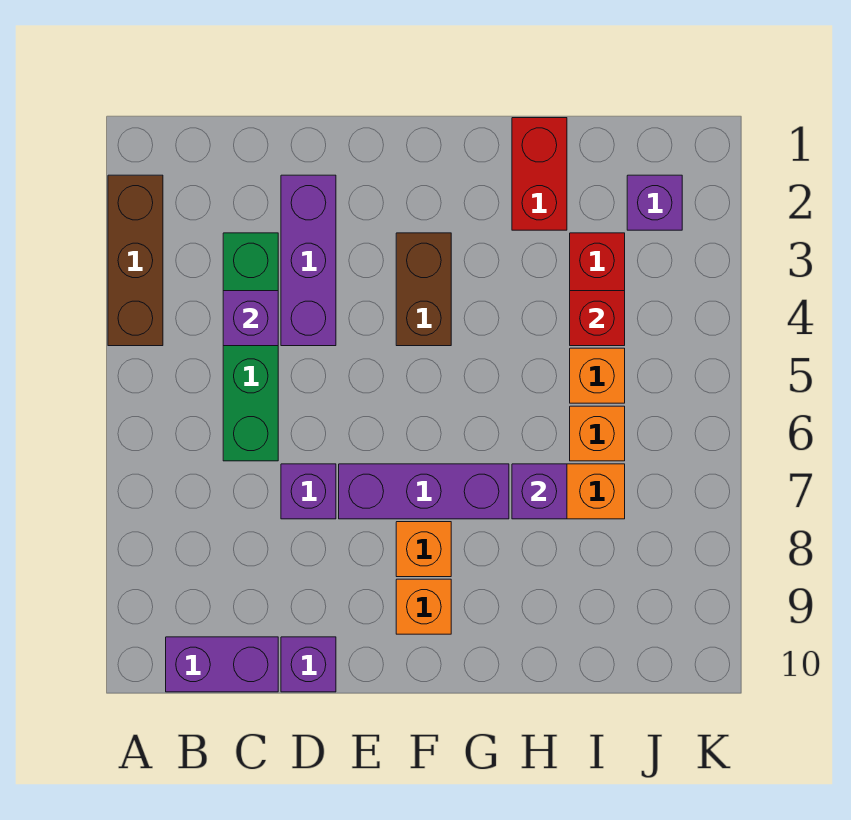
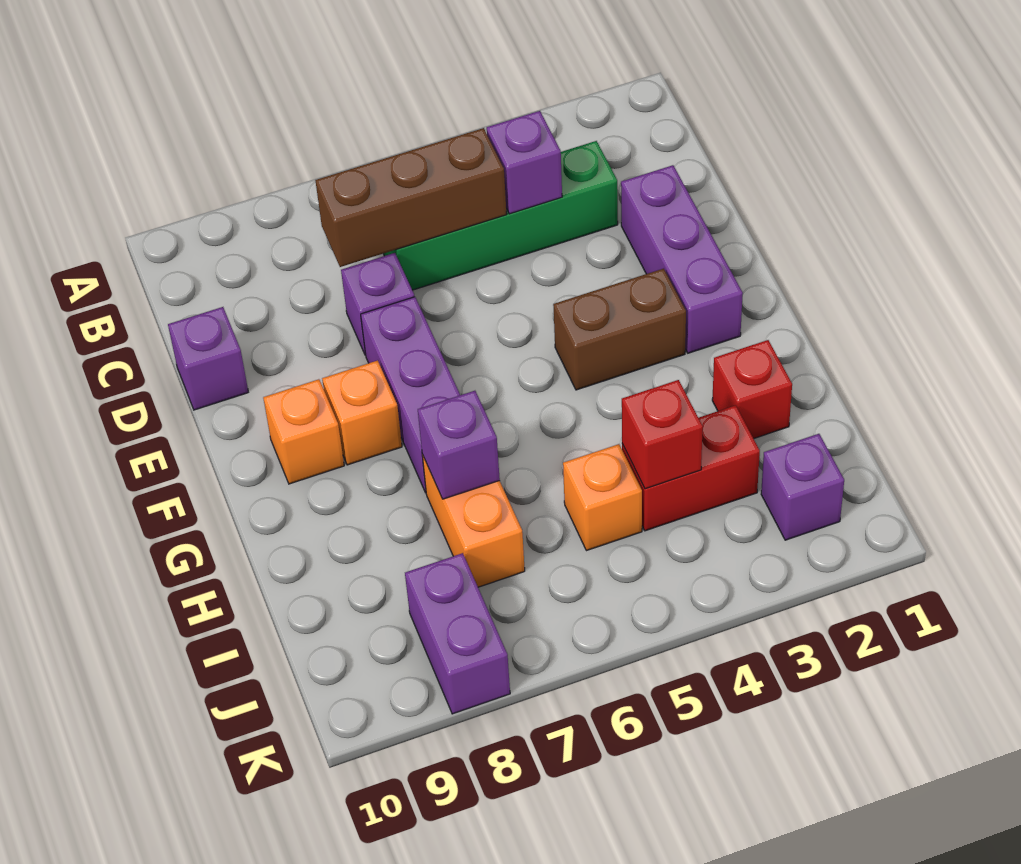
brown 1x3 brick [108,175,163,346] -> brown 1x3 brick moved to [315,128,507,267]
purple 1x2 brick [166,637,278,692] -> purple 1x2 brick moved to [405,553,510,714]
purple 1x3 brick [281,175,336,346] -> purple 1x3 brick turned to [621,165,743,353]
red 1x2 brick [512,118,567,230] -> red 1x1 brick [712,340,792,439]
orange 1x1 brick [570,406,625,461] -> none

